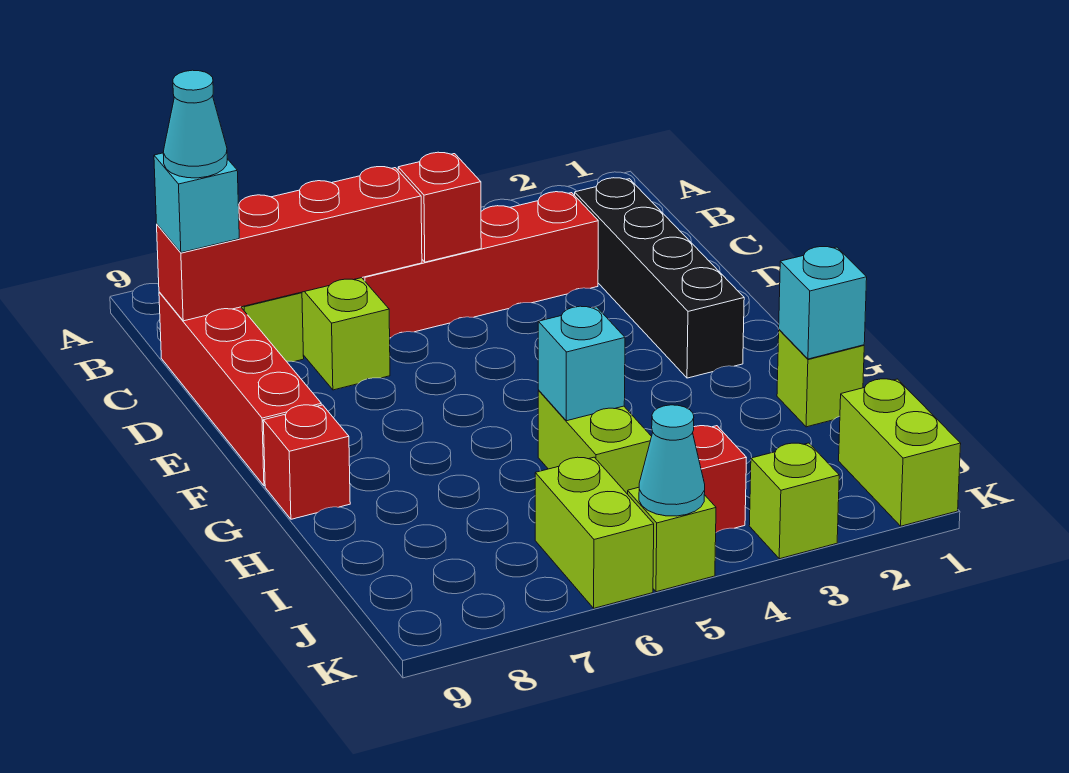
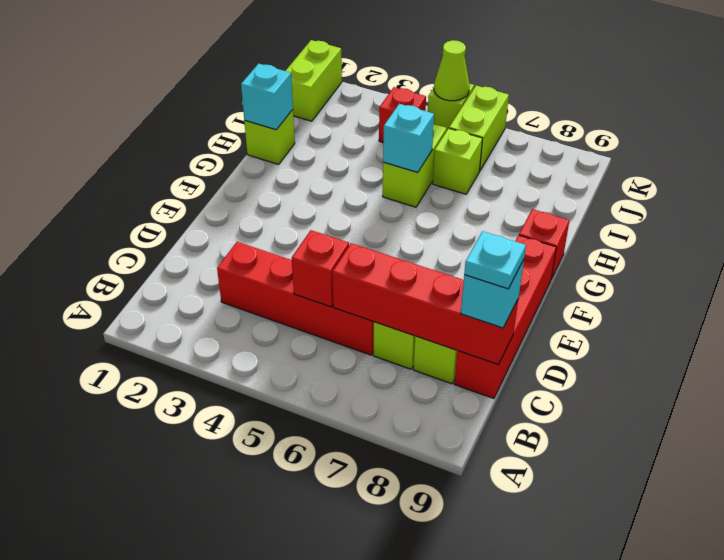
black 1x4 brick [575,178,744,378] -> none
cyan 1x1 cone [163,70,227,178] -> cyan 1x1 plate [464,231,526,289]
lime 1x1 brick [749,443,839,559] -> lime 1x1 brick moved to [433,128,483,194]
cyan 1x1 cone [639,405,705,516] -> lime 1x1 cone [434,40,470,101]

